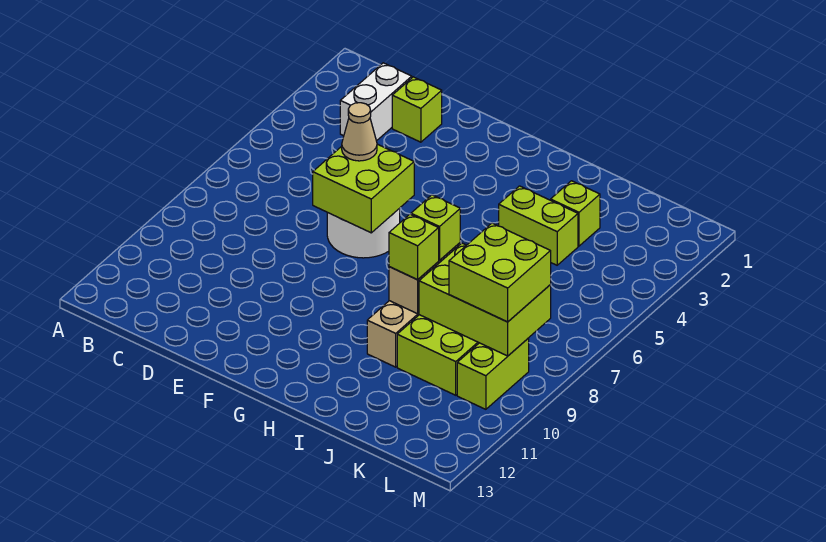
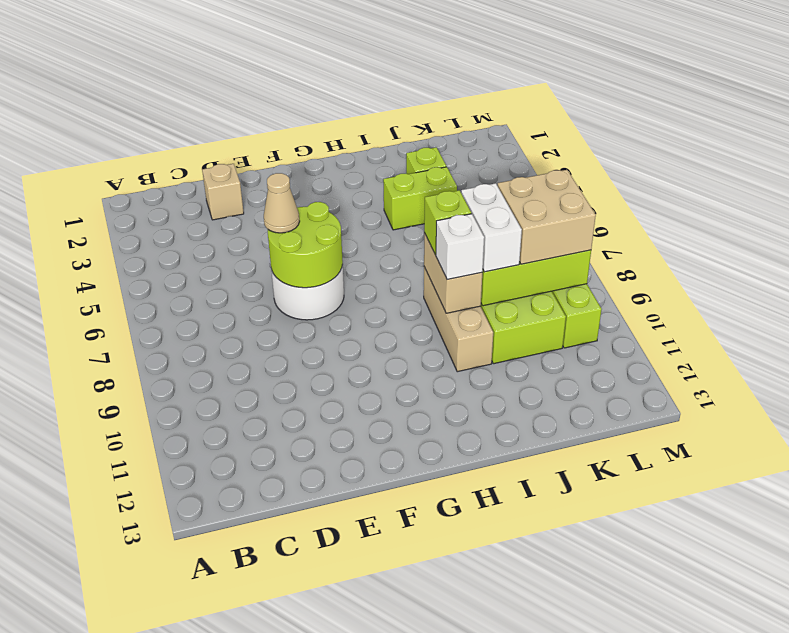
white 1x2 brick [340,63,412,141] -> white 1x2 brick moved to [461,183,522,272]
lime 1x1 brick [392,77,442,142] -> tan 1x1 brick [202,164,244,220]
lime 2x2 brick [313,144,414,233] -> lime 2x2 round brick [268,202,343,288]
lime 1x1 brick [389,214,439,280] -> white 1x1 brick [436,214,484,280]
lime 2x2 brick [449,223,551,322] -> tan 2x2 brick [498,170,596,264]

